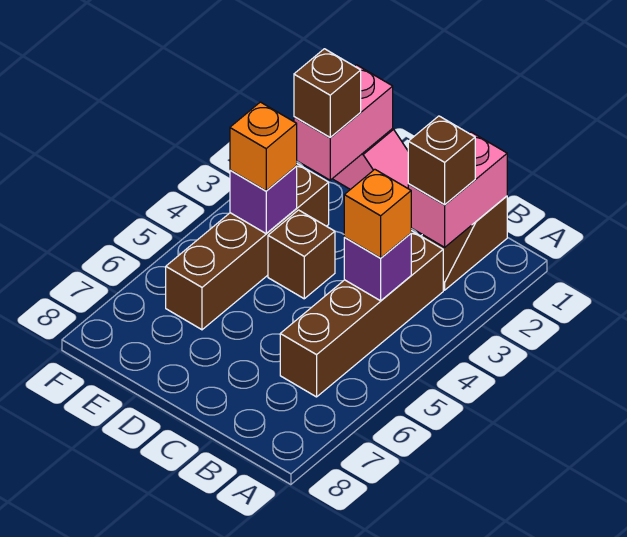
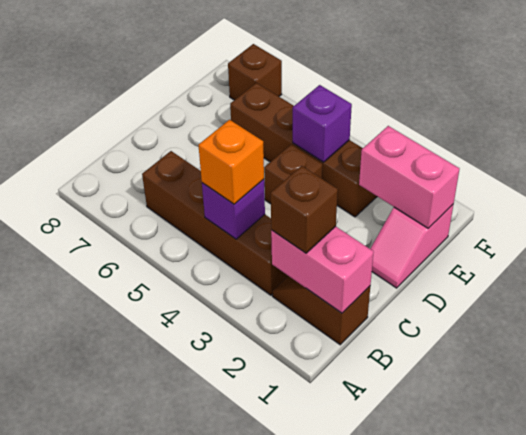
brown 1x1 brick [294,49,361,137] -> brown 1x1 brick moved to [228,44,282,100]
orange 1x1 brick [230,102,297,191] -> none

